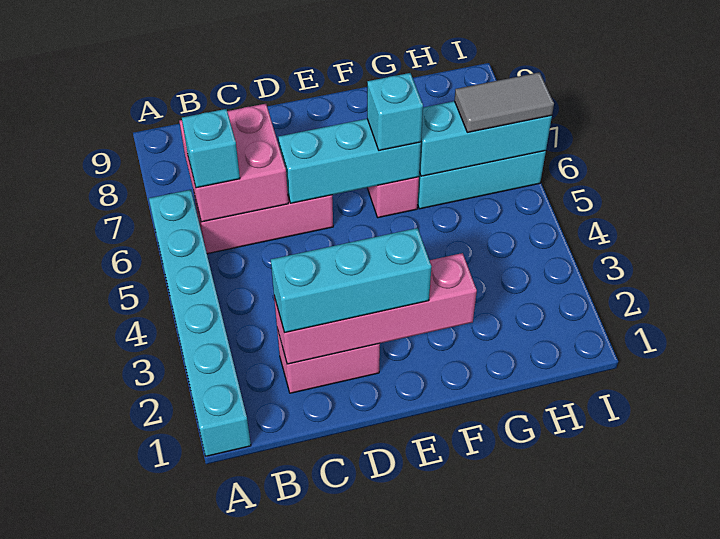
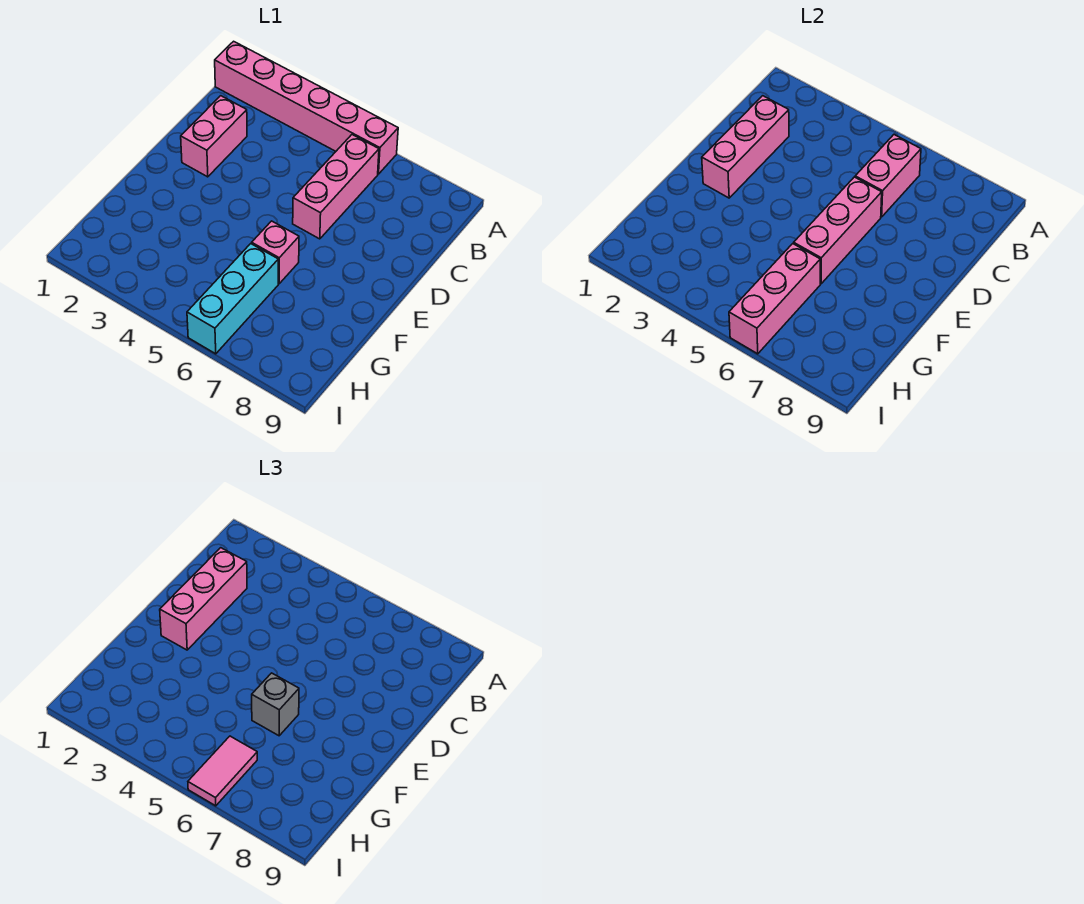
cyan 1x6 brick [149,190,251,456] -> pink 1x6 brick [215,41,398,174]
pink 2x2 brick [179,104,288,222] -> pink 1x2 brick [855,135,921,217]
cyan 1x1 brick [182,109,240,188] -> none
pink 1x4 brick [274,253,477,364] -> pink 1x3 brick [702,96,789,198]
cyan 1x3 brick [271,228,431,333] -> pink 1x3 brick [160,548,247,650]
cyan 1x3 brick [278,119,421,203] -> pink 1x3 brick [794,177,882,284]
cyan 1x1 brick [367,73,423,151] -> grey 1x1 brick [252,673,299,736]
cyan 1x3 brick [419,101,552,176] -> pink 1x3 brick [729,244,820,354]
grey 1x2 tile [454,72,554,132] -> pink 1x2 tile [188,736,257,806]

